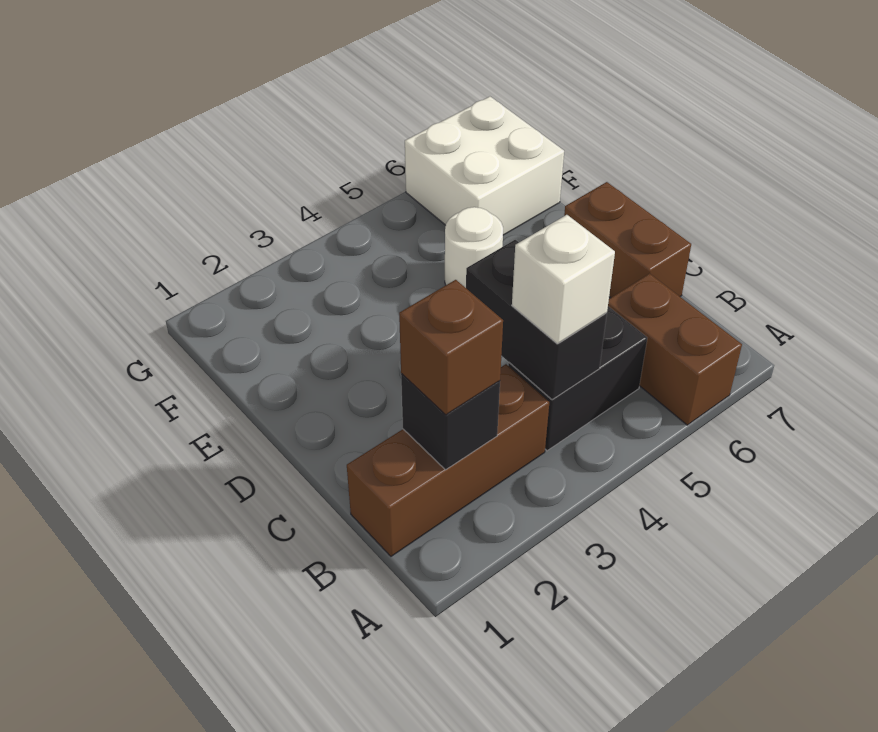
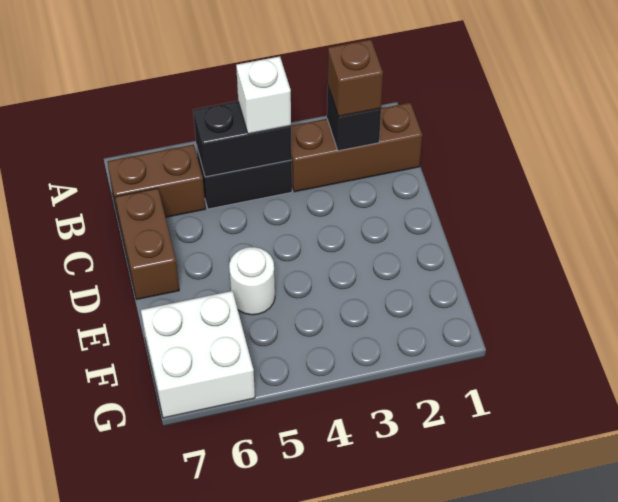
brown 1x2 brick [608,274,742,425] -> brown 1x2 brick turned to [107,144,206,220]
black 1x2 brick [466,240,607,400] -> black 1x2 brick turned to [193,101,292,177]

